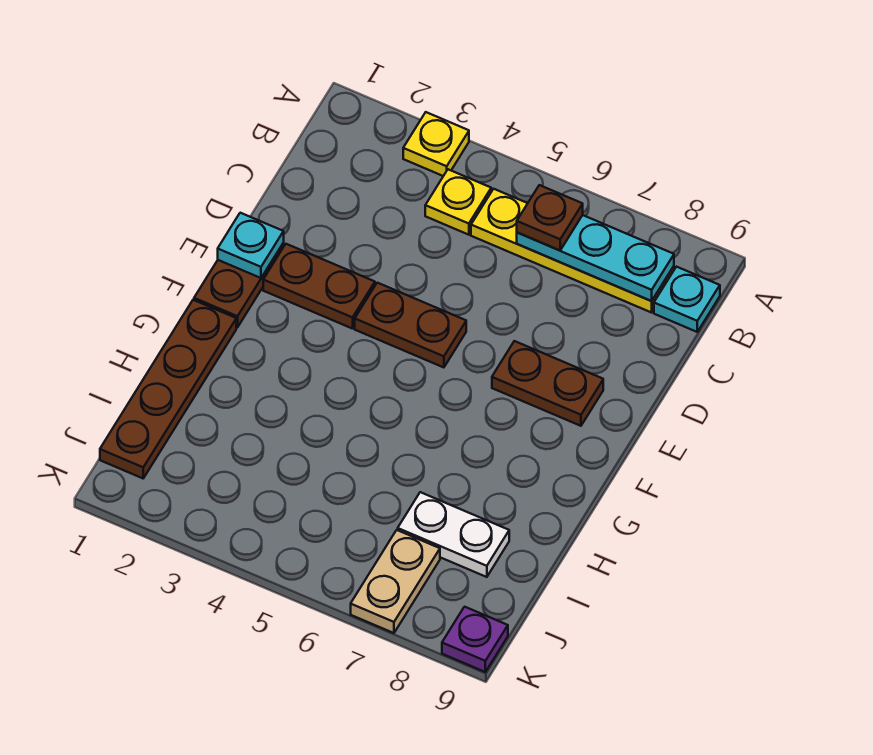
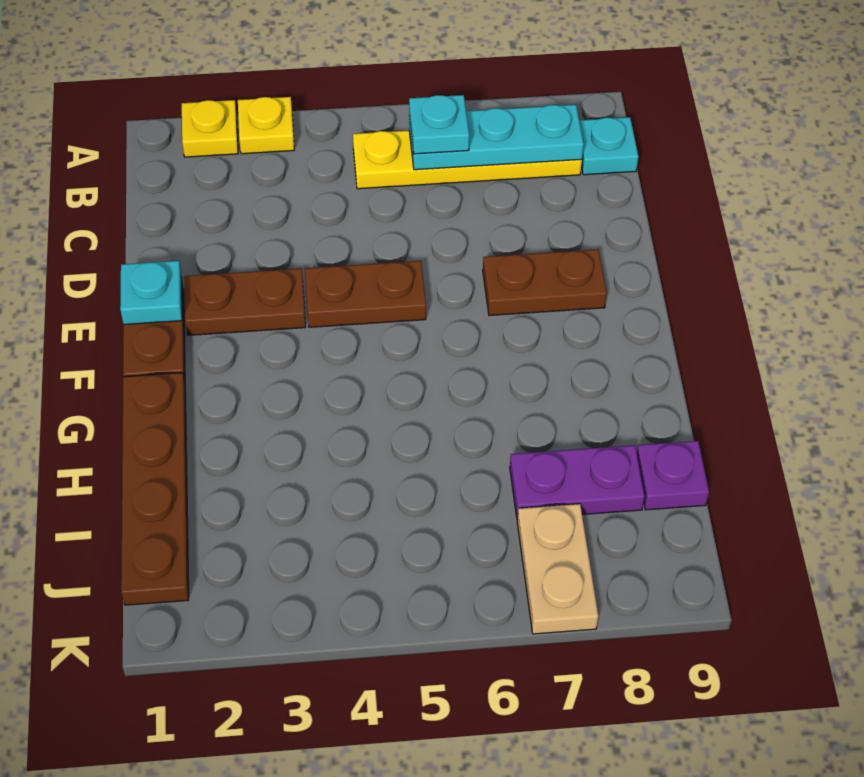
yellow 1x1 plate [425,169,491,235] -> yellow 1x1 plate moved to [182,100,238,157]
brown 1x1 plate [517,185,583,250] -> cyan 1x1 plate [409,95,469,154]
white 1x2 plate [398,492,509,577] -> purple 1x2 plate [510,445,645,518]
purple 1x1 plate [442,607,508,672] -> purple 1x1 plate moved to [637,441,709,510]

